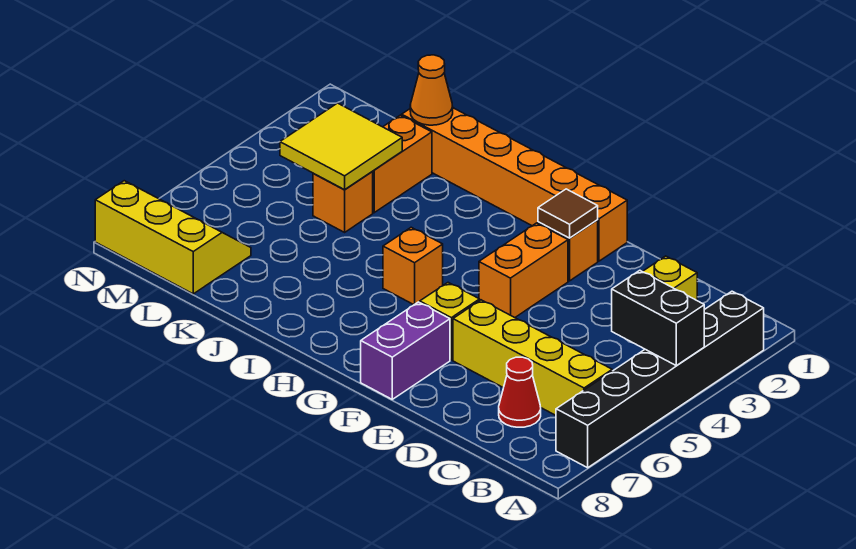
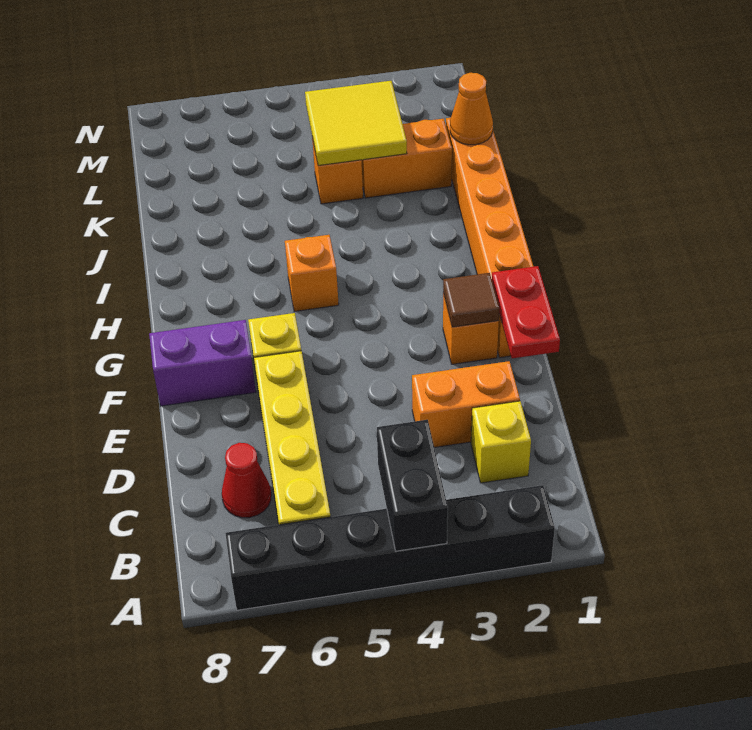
none -> red 1x2 plate [492,266,560,358]
orange 1x2 brick [479,223,568,318] -> orange 1x2 brick moved to [412,361,520,447]
yellow 2x3 slope [95,181,251,294] -> none

